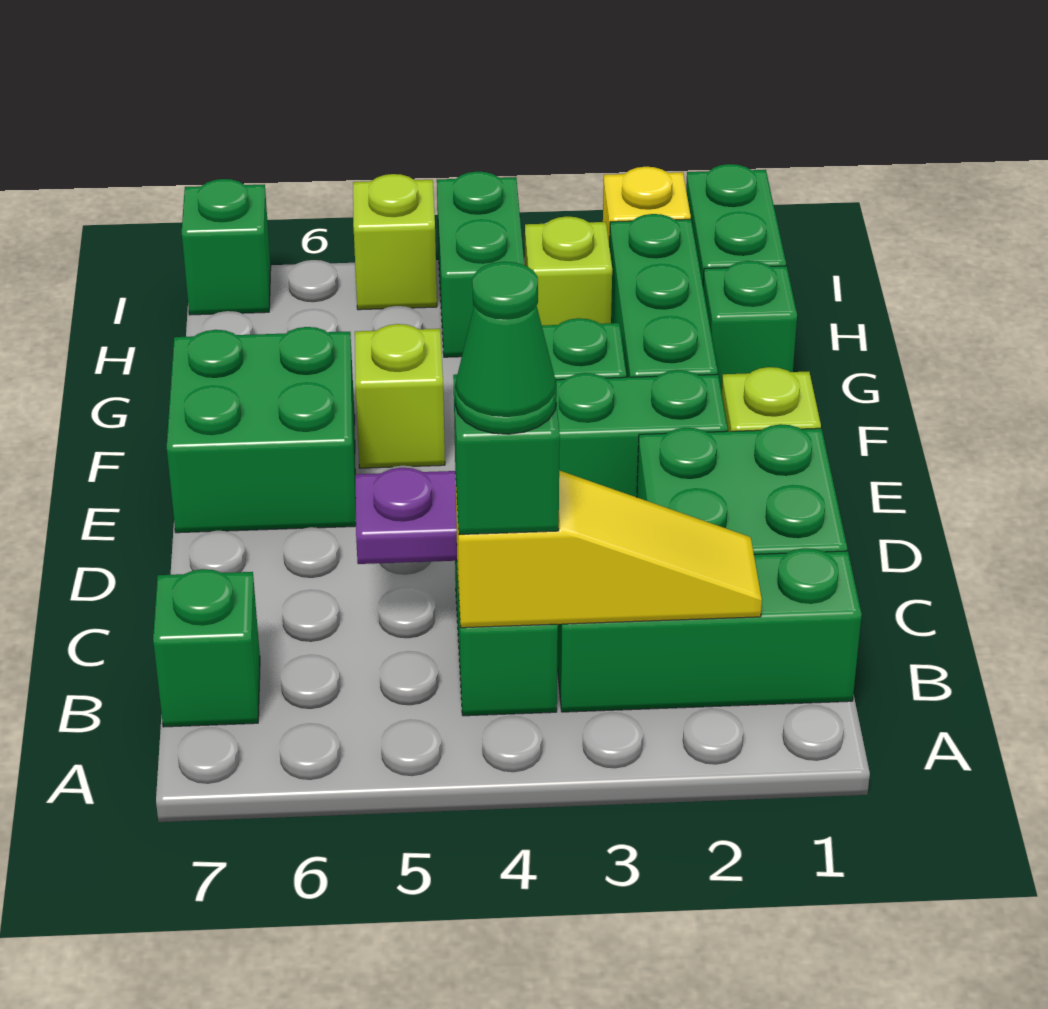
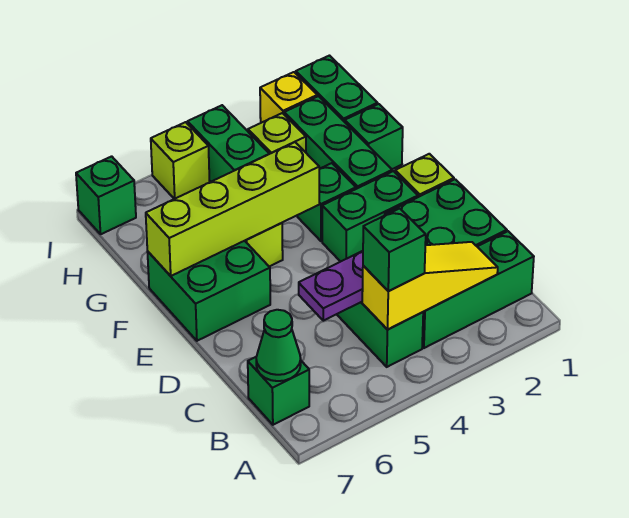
green 1x1 cone [455,262,557,434] -> green 1x1 cone moved to [256,310,301,381]
none -> lime 1x4 brick [146,142,319,276]

